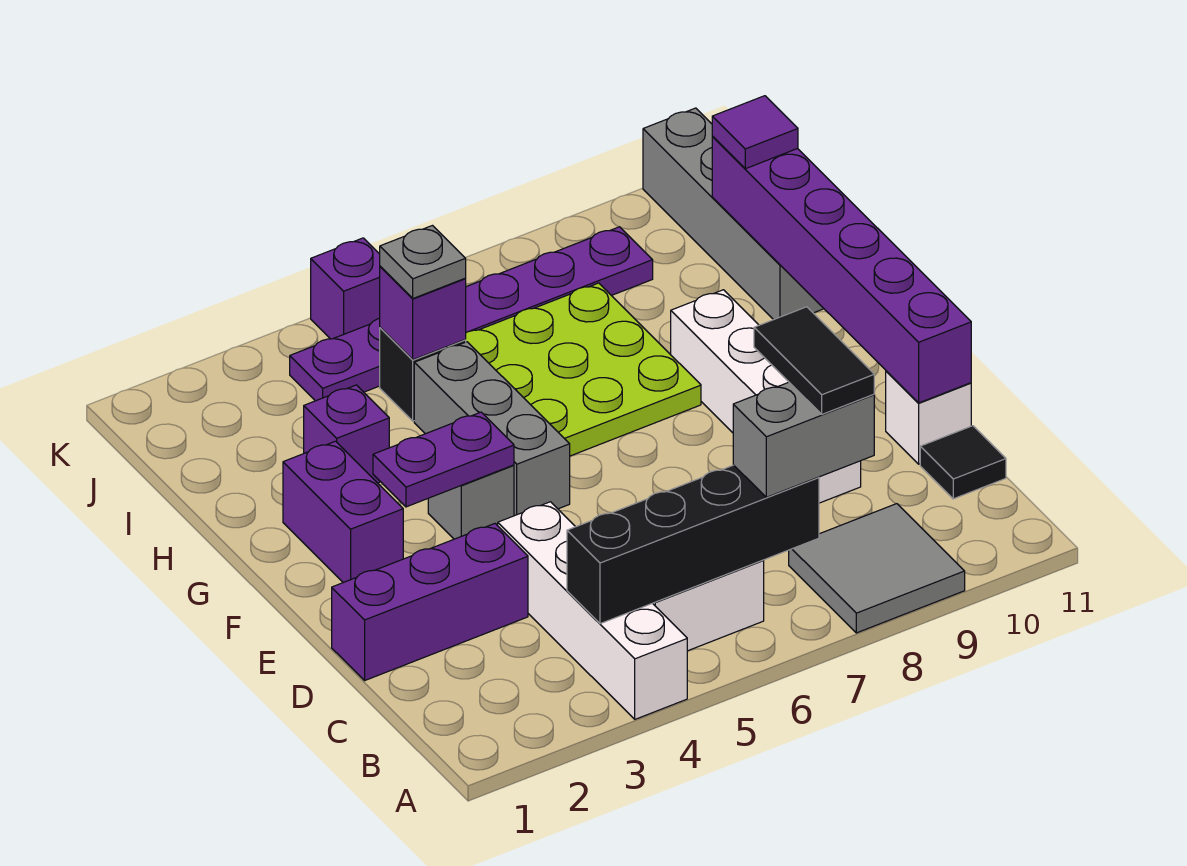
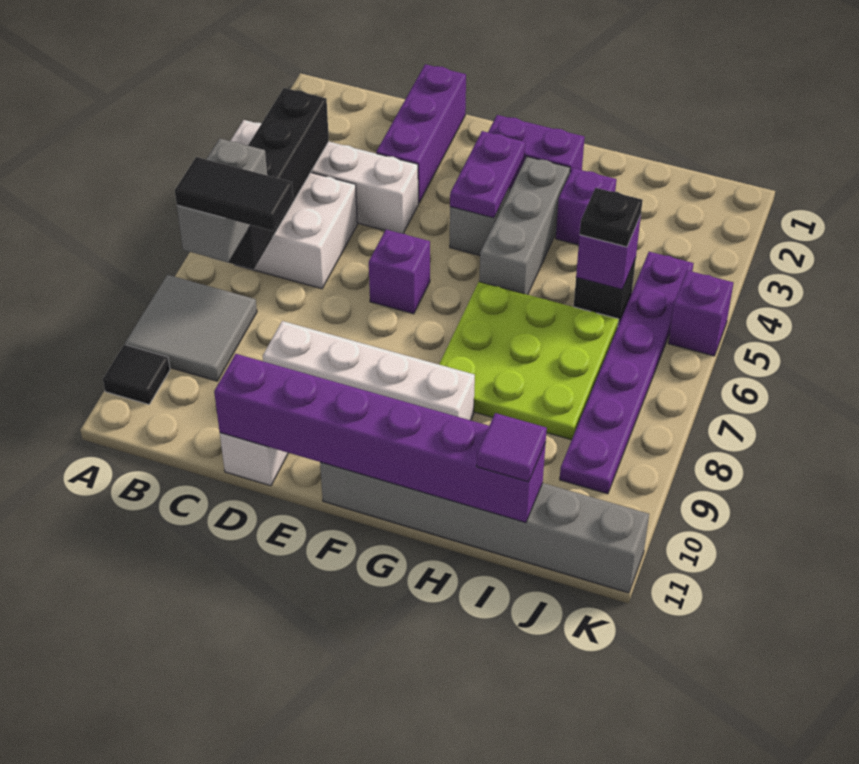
black 1x1 tile [920,426,1006,499] -> black 1x1 tile moved to [103,344,170,405]
none -> purple 1x1 brick [369,230,430,314]
grey 1x3 brick [414,342,570,516] -> grey 1x3 brick turned to [479,157,570,295]
grey 1x4 brick [643,108,824,320] -> grey 1x6 brick [320,462,649,593]
grey 1x1 plate [380,226,466,298] -> black 1x1 plate [580,188,643,247]

